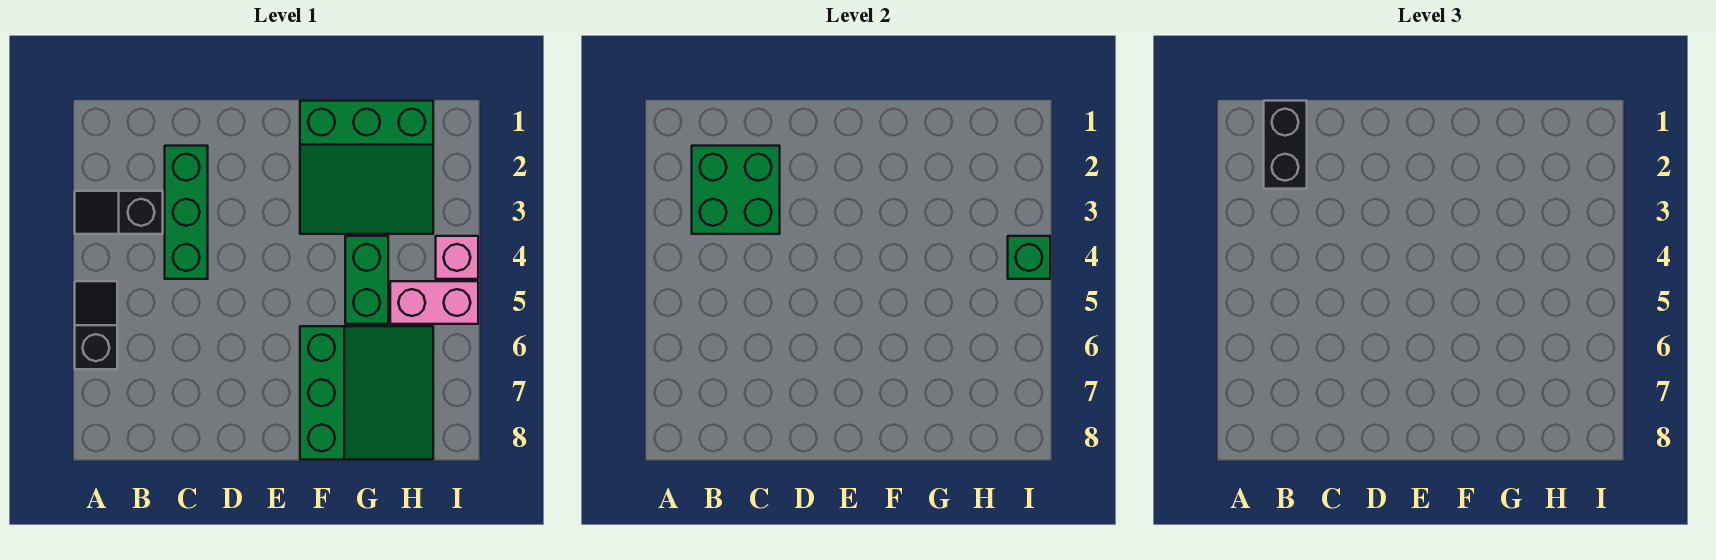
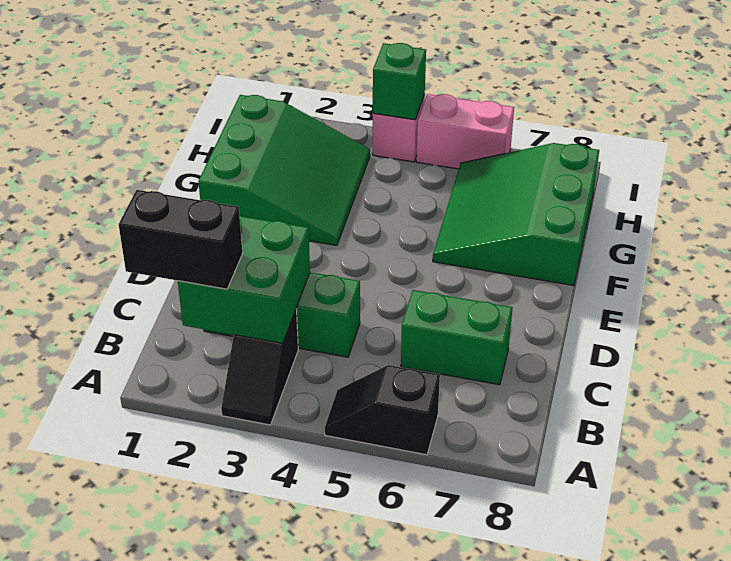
green 3x3 slope [300,326,433,460] -> green 3x3 slope turned to [433,143,599,285]
green 1x2 brick [345,236,388,324] -> green 1x2 brick moved to [401,290,513,385]
pink 1x2 brick [390,281,478,324] -> pink 1x2 brick turned to [416,94,514,169]

